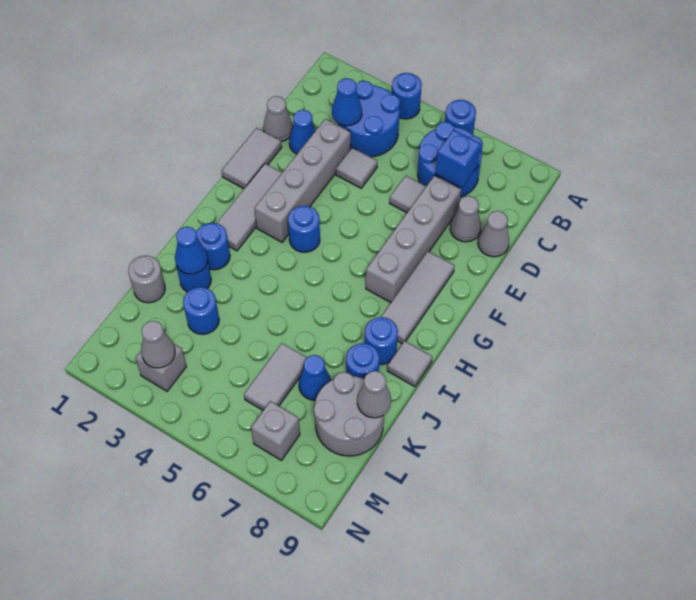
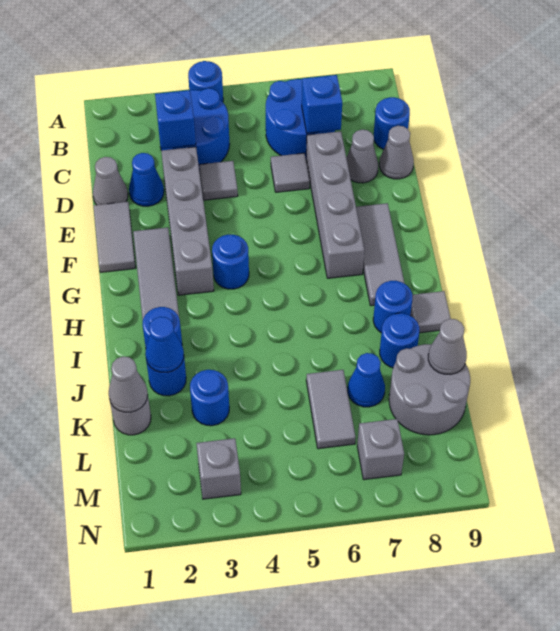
blue 1x1 round brick [445,100,476,134] -> blue 1x1 round brick moved to [374,97,410,149]
blue 1x1 cone [332,78,362,126] -> blue 1x1 brick [155,90,196,149]
grey 1x1 cone [141,321,175,368] -> grey 1x1 cone moved to [109,357,148,412]

